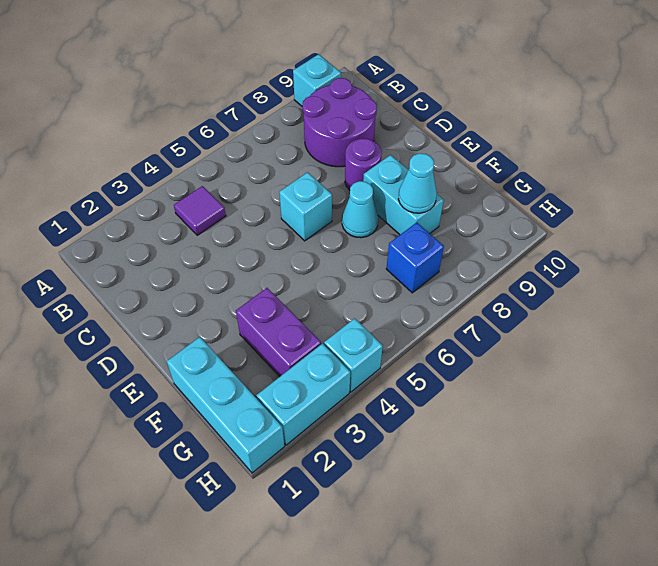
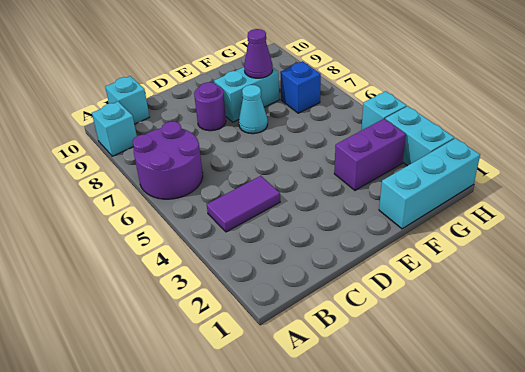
purple 1x1 tile [174,186,226,235] -> purple 1x2 tile [207,176,280,232]
purple 2x2 round brick [302,78,377,167] -> purple 2x2 round brick moved to [132,121,203,199]
cyan 1x1 brick [279,172,332,241] -> cyan 1x1 brick moved to [105,76,149,124]
cyan 1x1 cone [398,153,437,213] -> purple 1x1 cone [244,29,273,78]

